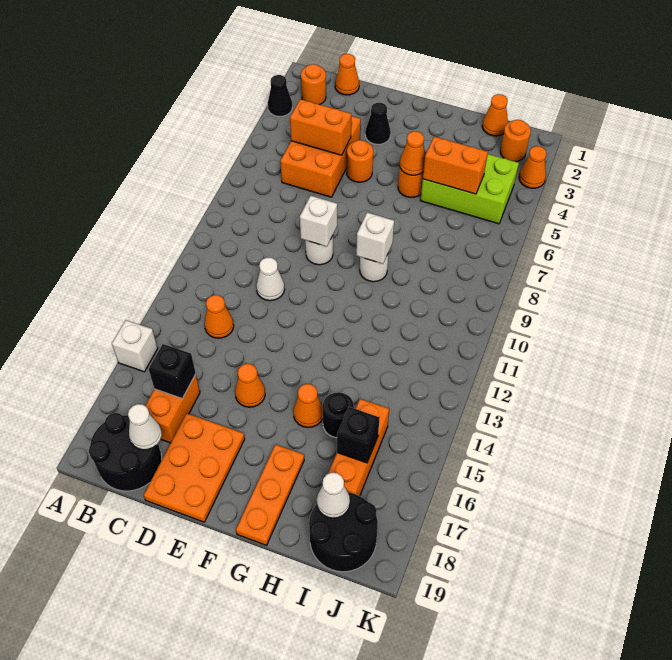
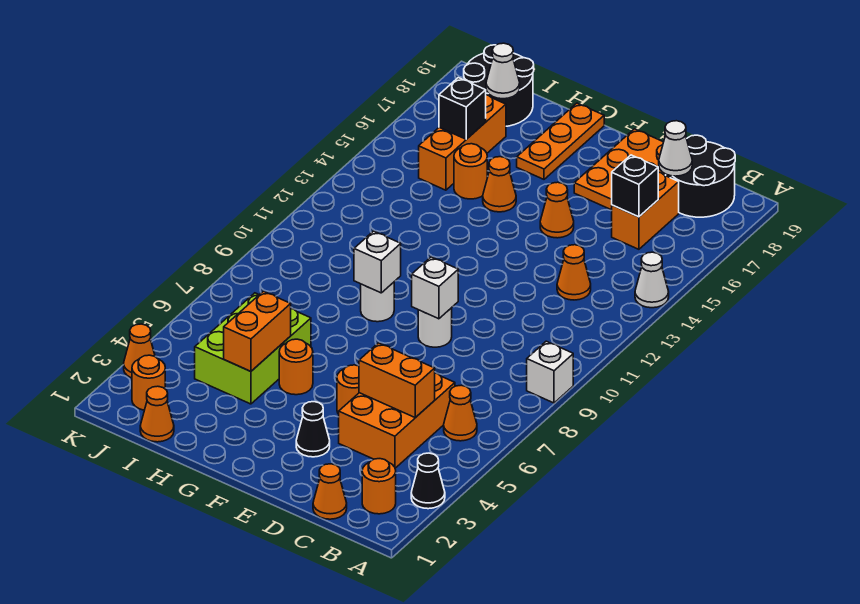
white 1x1 brick [112,320,158,372] -> white 1x1 brick moved to [527,341,573,403]
white 1x1 cone [256,257,285,301] -> white 1x1 cone moved to [635,252,669,308]
orange 1x1 cone [399,131,425,175] -> orange 1x1 cone moved to [444,385,477,441]
lime 2x3 brick [420,154,519,224] -> lime 2x3 brick turned to [195,293,311,404]
orange 1x2 brick [423,137,488,194] -> orange 1x2 brick turned to [224,291,291,371]
black 1x1 round brick [323,392,354,438] -> orange 1x1 round brick [454,144,487,199]

